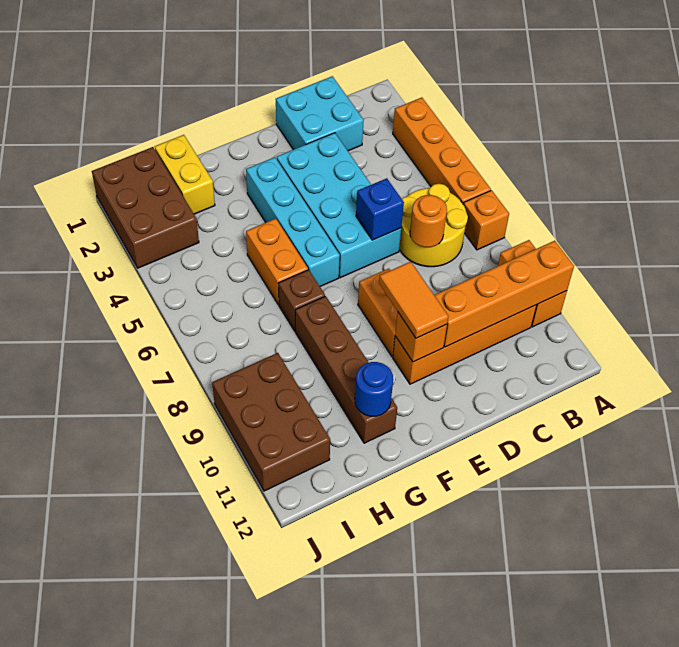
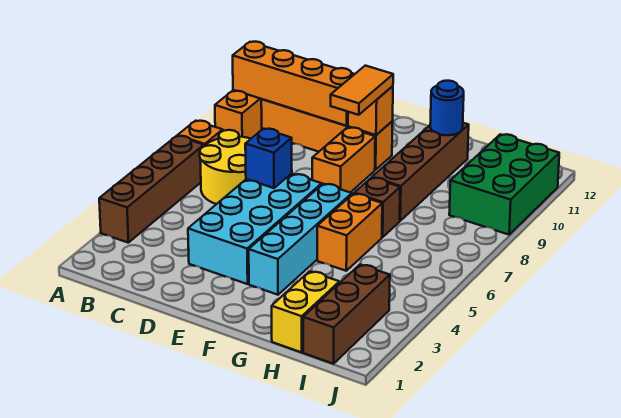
orange 1x4 brick [393,98,491,204] -> brown 1x4 brick [99,136,204,243]
cyan 2x2 brick [276,76,364,151] -> none
orange 1x1 round brick [410,195,447,247] -> none
brown 2x3 brick [92,147,199,268] -> brown 1x3 brick [303,265,390,364]
brown 2x3 brick [212,353,330,491] -> green 2x3 brick [449,134,559,235]

